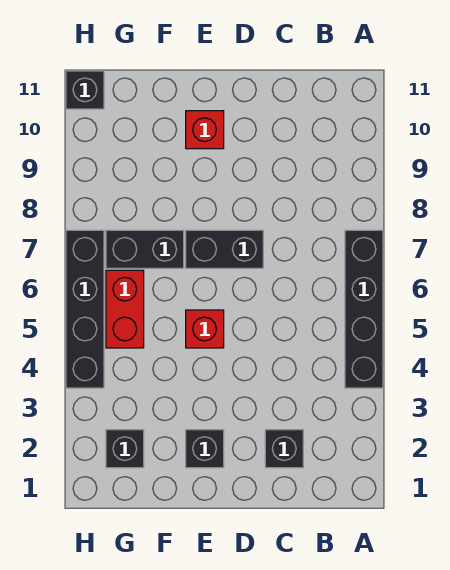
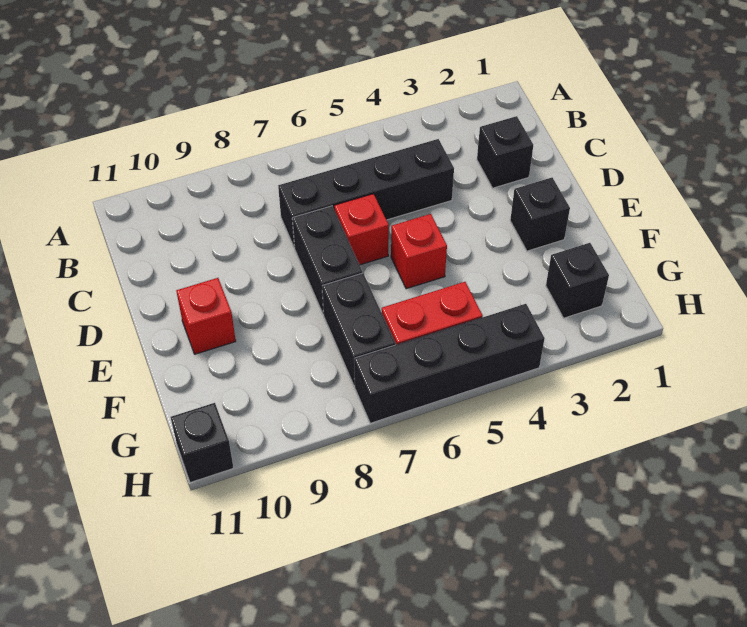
black 1x4 brick [345,230,383,388] -> black 1x4 brick moved to [278,139,454,248]
none -> red 1x1 brick [334,194,389,265]

